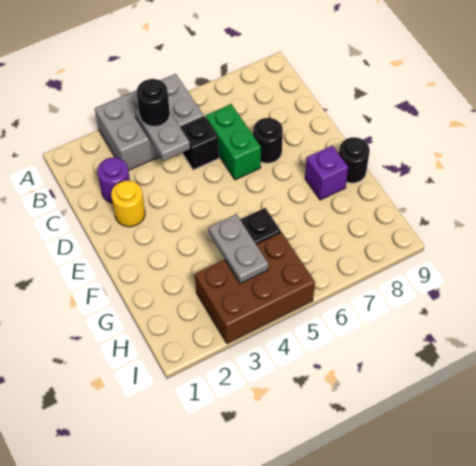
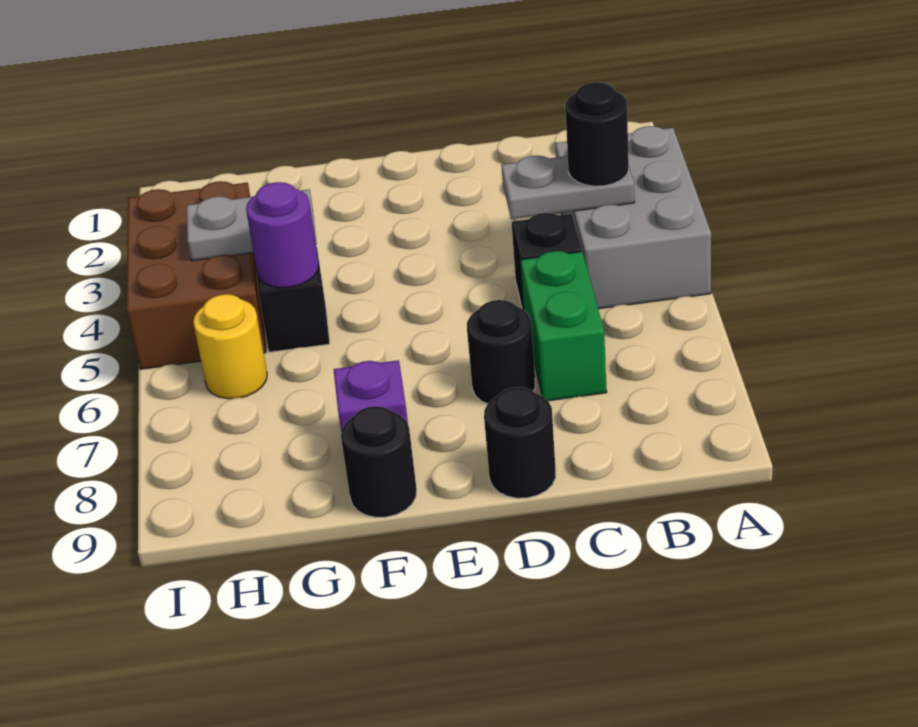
purple 1x1 round brick [98,157,130,203] -> purple 1x1 round brick moved to [246,182,319,288]
green 1x2 brick [206,104,261,180] -> green 1x2 brick turned to [520,251,607,401]
yellow 1x1 round brick [111,181,145,227] -> yellow 1x1 round brick moved to [193,294,267,399]
none -> black 1x1 round brick [484,387,556,498]

